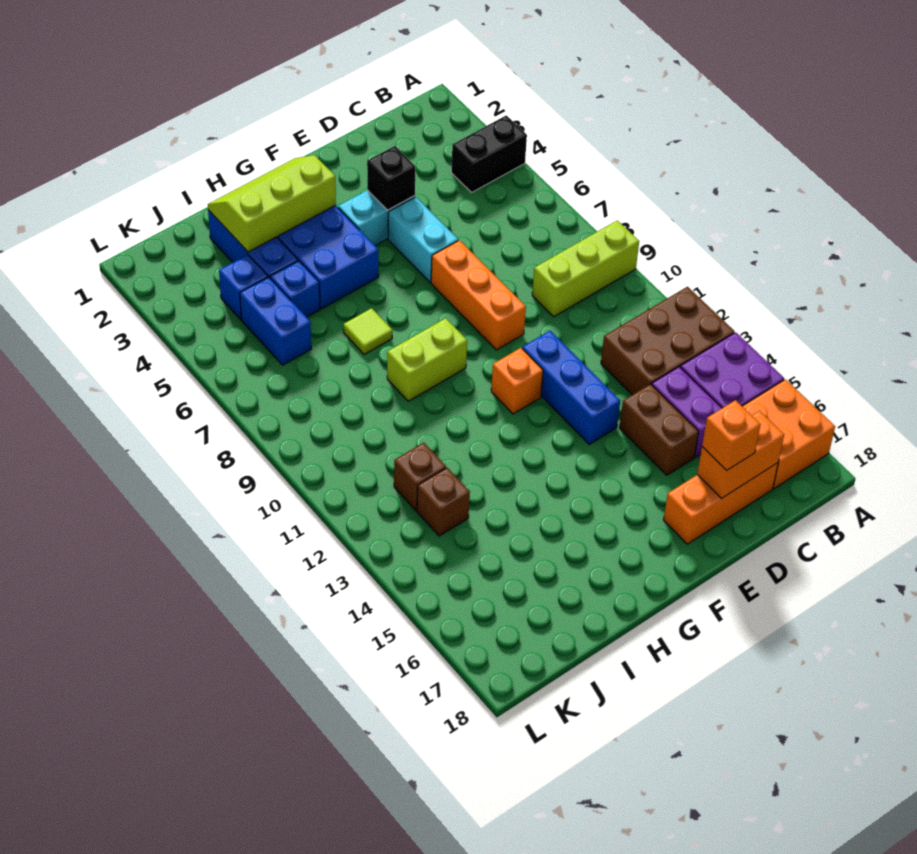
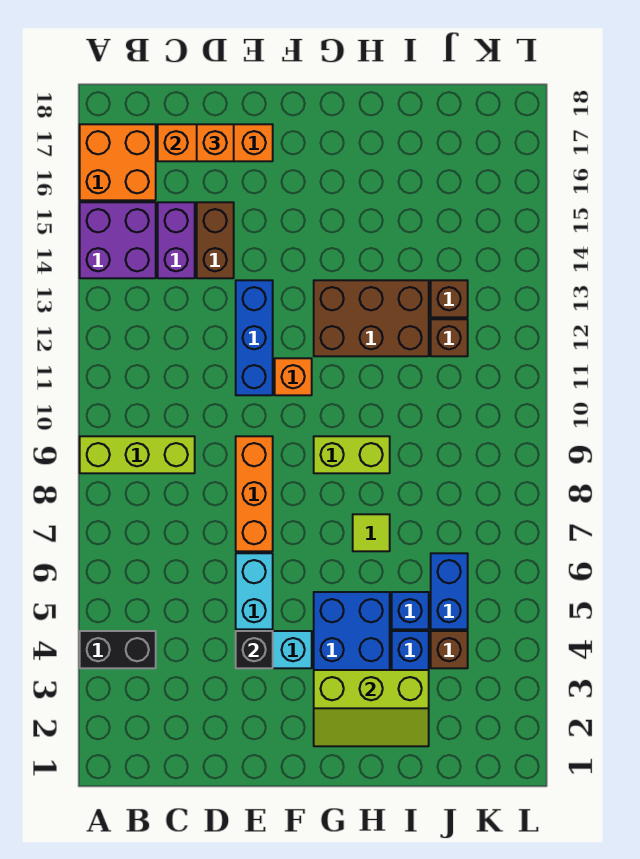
brown 2x3 brick [601,287,735,395] -> brown 2x3 brick moved to [314,280,429,356]
blue 1x1 brick [219,255,268,319] -> brown 1x1 brick [431,631,468,668]

